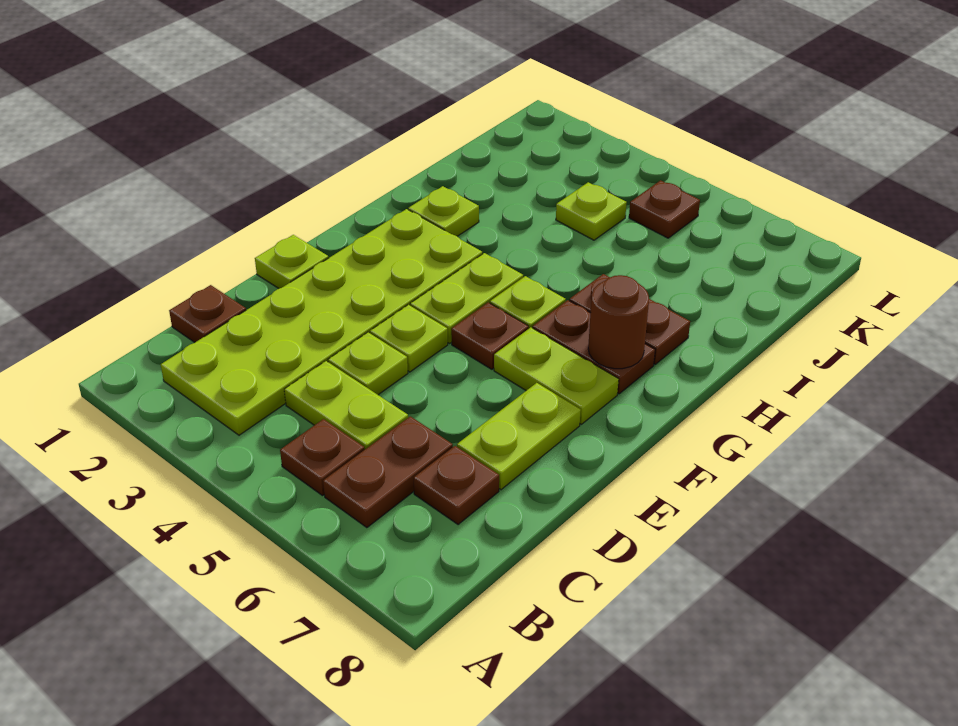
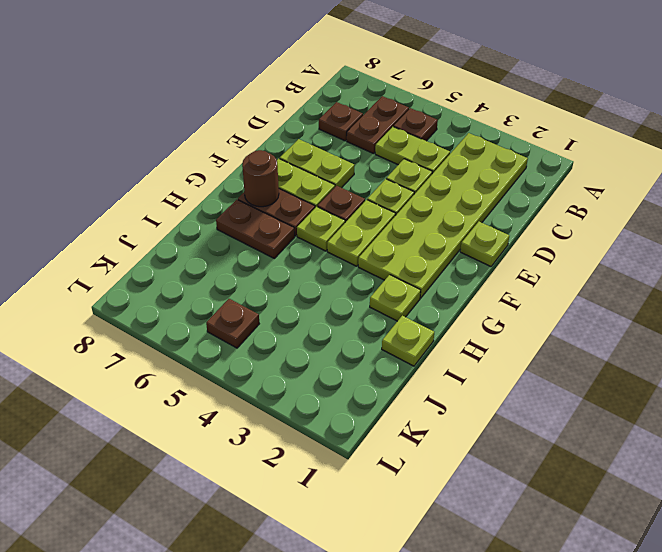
brown 1x1 plate [169,285,246,342] -> none
lime 1x2 plate [457,383,581,490] -> lime 1x2 plate turned to [280,139,355,188]
lime 1x1 plate [556,182,627,240] -> lime 1x1 plate moved to [382,316,434,366]

